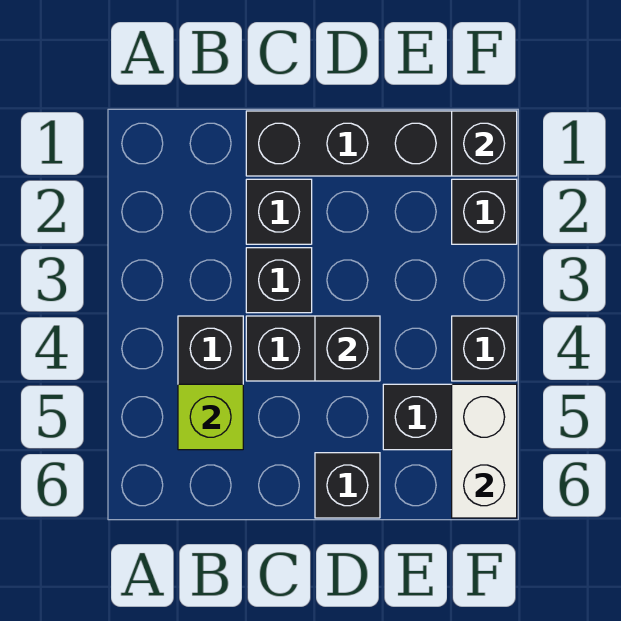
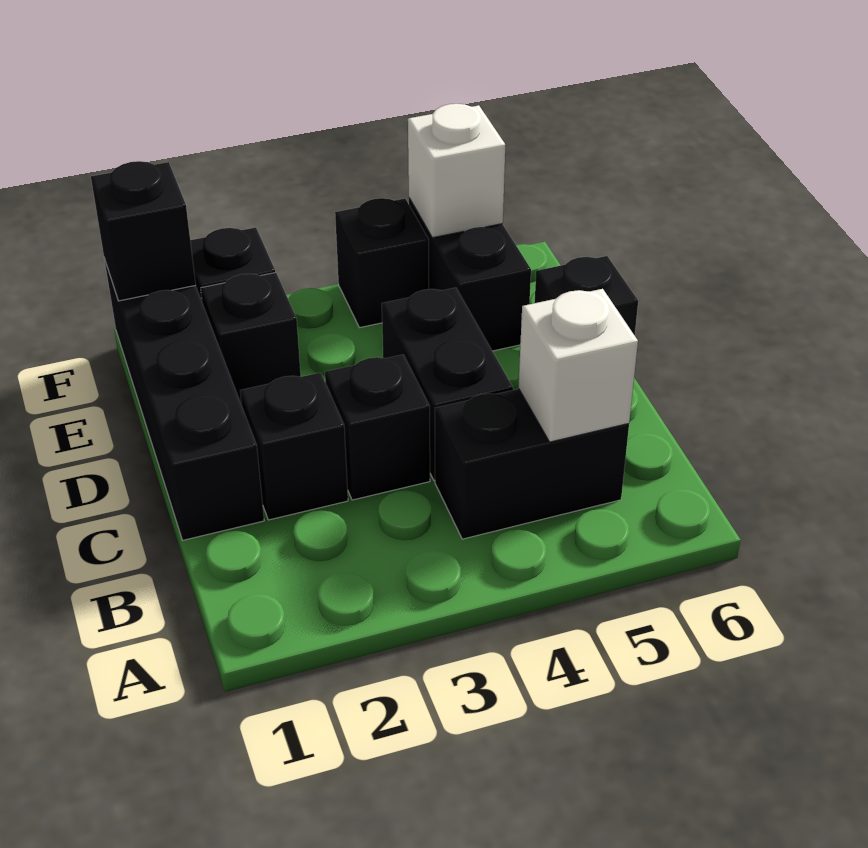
lime 1x1 brick [178,384,243,450] -> white 1x1 brick [518,289,638,442]
black 1x1 brick [315,316,380,381] -> black 1x1 brick moved to [201,273,301,405]
white 1x2 brick [452,384,517,518] -> white 1x1 brick [408,104,505,238]

